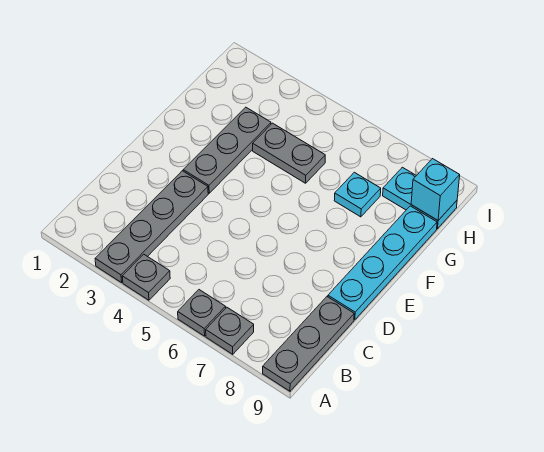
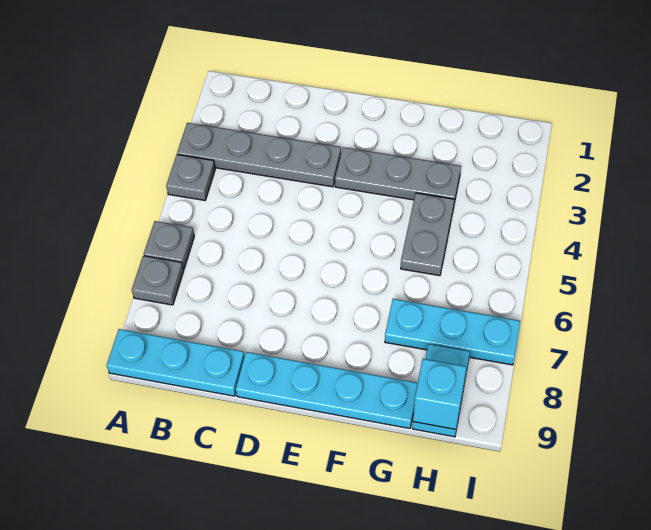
grey 1x3 plate [263,297,354,391] -> cyan 1x3 plate [107,329,244,396]
cyan 1x1 plate [334,172,381,217] -> cyan 1x3 plate [385,299,520,365]

